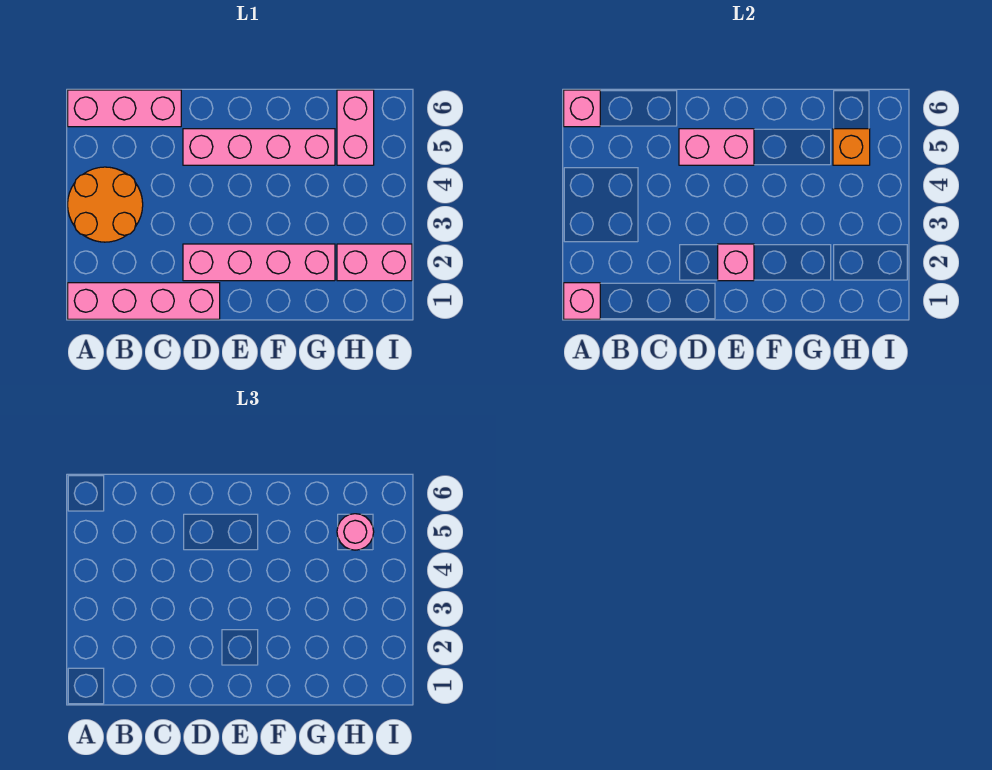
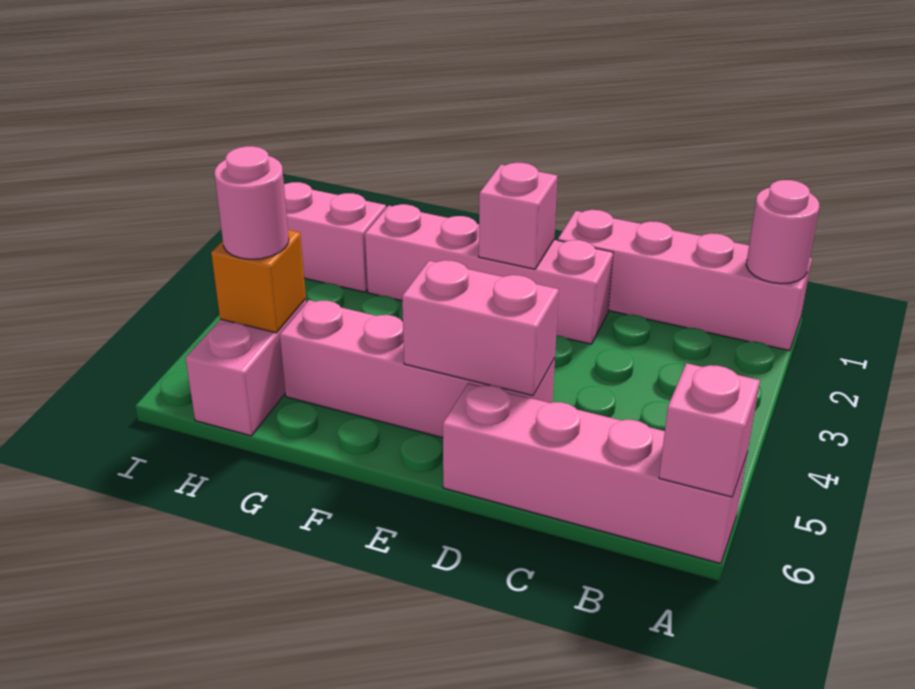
pink 1x1 brick [564,283,600,319] -> pink 1x1 round brick [746,180,819,284]
orange 2x2 round brick [68,167,143,242] -> none
pink 1x3 brick [68,90,181,127] -> pink 1x4 brick [443,383,747,564]

